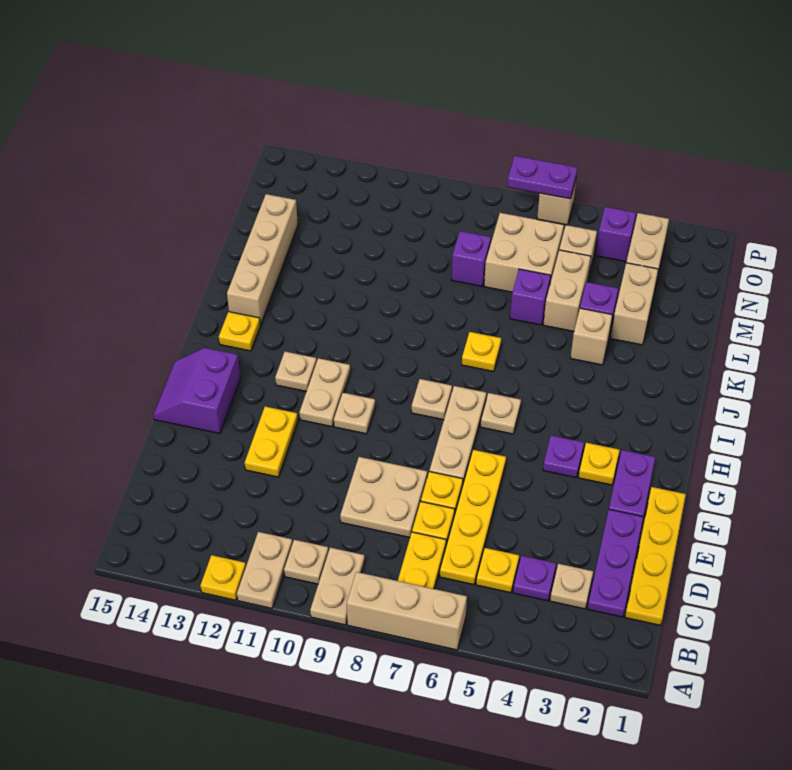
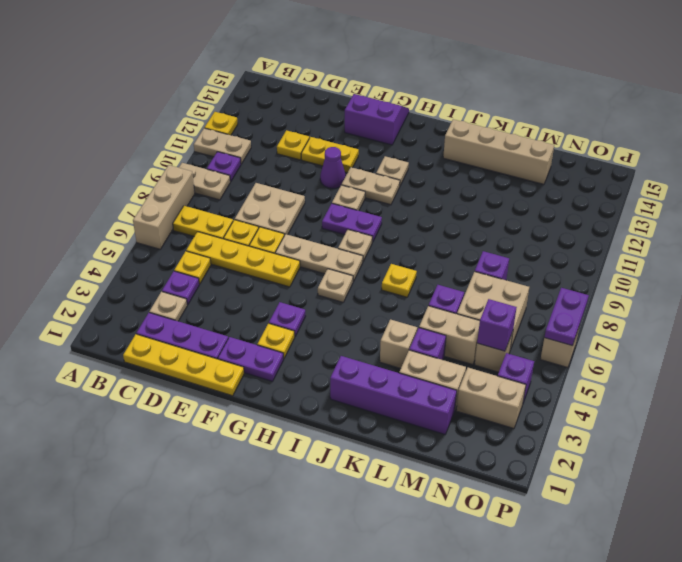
tan 1x1 plate [284,540,329,584] -> purple 1x1 plate [207,152,241,182]
none -> purple 1x1 cone [320,147,346,188]
none -> purple 1x2 plate [322,204,382,242]
yellow 1x1 plate [219,312,261,351] -> yellow 1x1 plate moved to [277,130,309,160]
none -> purple 1x4 brick [330,356,457,434]
none -> purple 1x1 brick [477,299,517,351]

